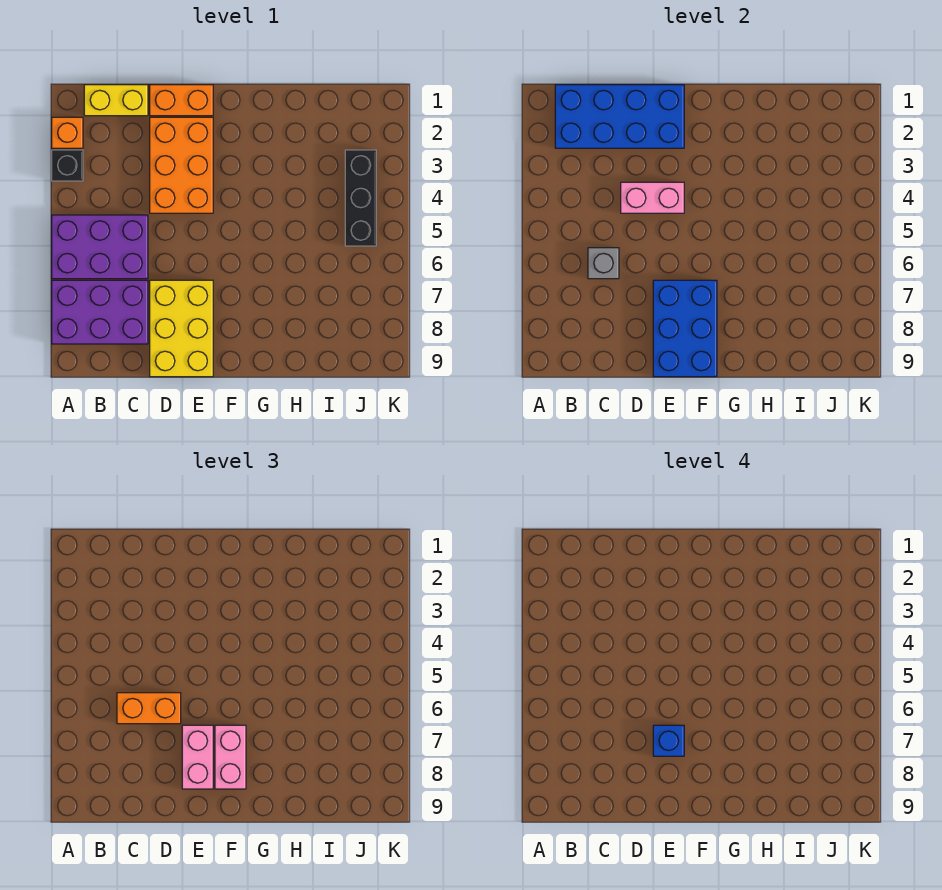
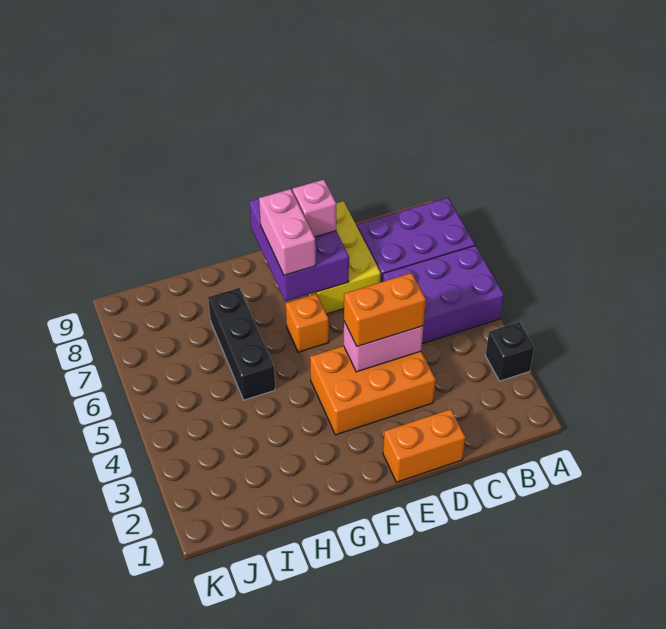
orange 1x1 brick [52,117,83,148] -> orange 1x1 brick moved to [286,294,329,352]
yellow 1x2 brick [84,85,148,116] -> none
blue 2x4 brick [555,85,684,148] -> none
grey 1x1 brick [588,248,619,279] -> none
orange 1x2 brick [117,693,181,724] -> orange 1x2 brick moved to [344,273,426,346]
orange 2x3 brick [150,117,213,213] -> orange 2x3 brick turned to [310,346,436,435]
blue 2x3 brick [653,280,717,377] -> purple 2x3 brick [249,189,349,301]
pink 1x2 brick [182,725,213,789] -> pink 1x1 brick [293,180,336,237]
blue 1x1 brick [653,725,684,756] -> none
black 1x3 brick [345,150,376,246] -> black 1x3 brick moved to [208,288,275,400]

